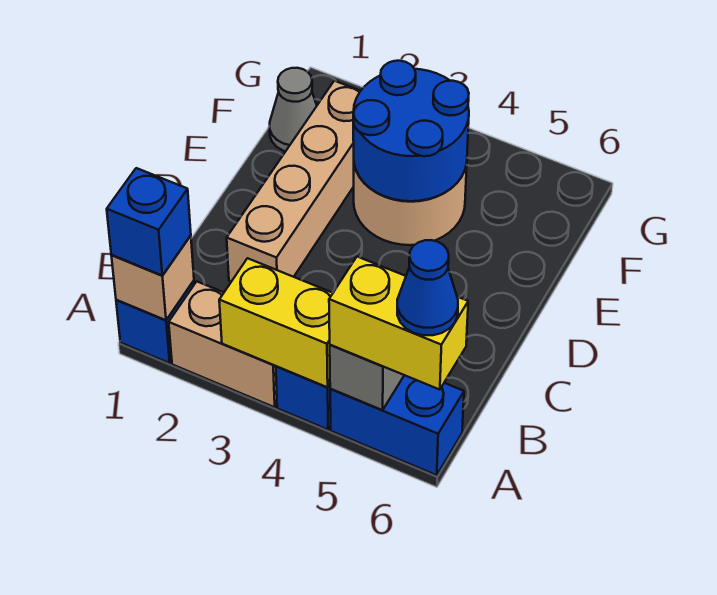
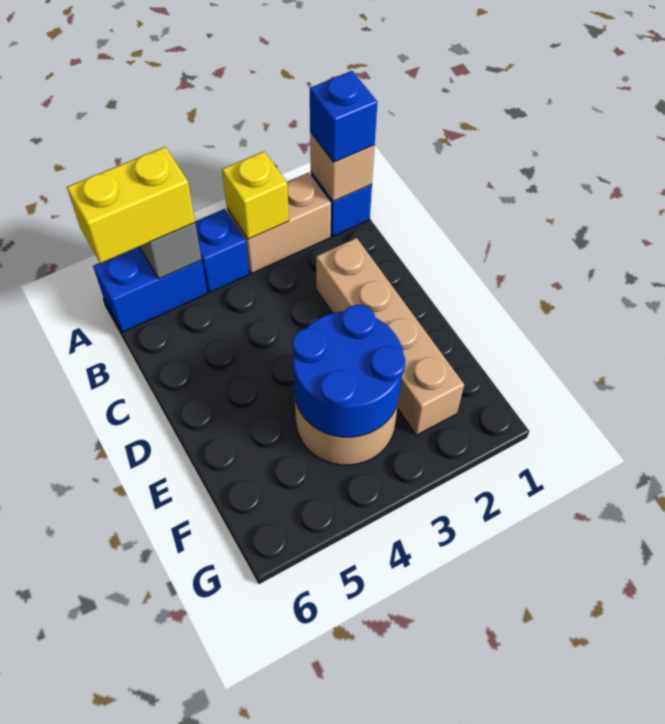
yellow 1x2 brick [219,258,333,387] -> yellow 1x1 brick [222,151,289,239]
blue 1x1 cone [397,240,458,335] -> none
grey 1x1 cone [270,68,317,151] -> none

